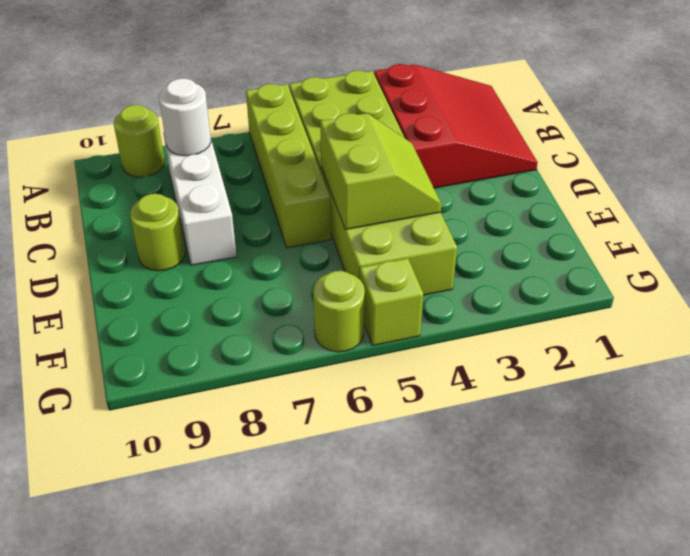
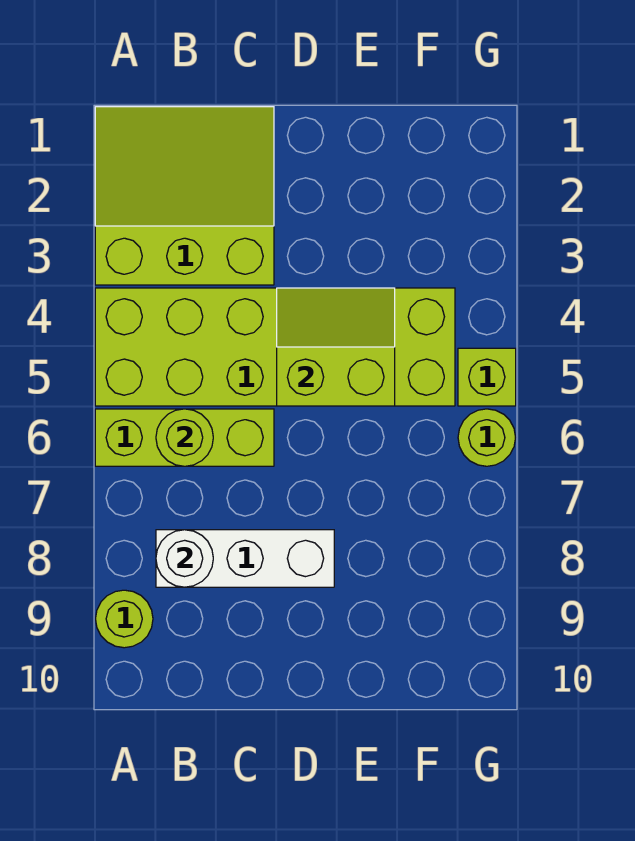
red 3x3 slope [374,64,538,188] -> lime 3x3 slope [95,107,274,285]
lime 1x4 brick [246,84,331,248] -> lime 1x3 brick [95,409,274,466]
lime 1x1 round brick [130,194,185,271] -> lime 1x1 round brick moved to [156,409,213,466]

